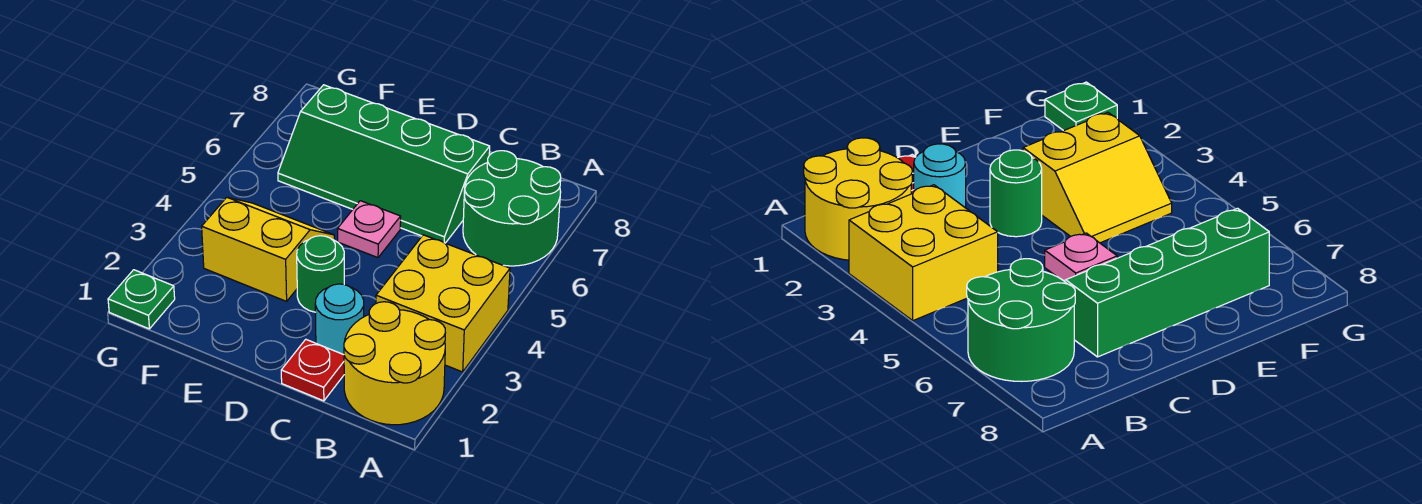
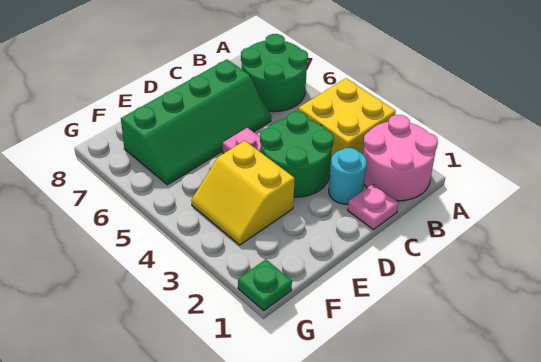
yellow 2x2 round brick [344,302,446,425] -> pink 2x2 round brick [363,115,438,201]
red 1x1 plate [281,339,344,401] -> pink 1x1 plate [348,184,399,230]
green 1x1 round brick [297,236,344,312] -> green 2x2 round brick [260,111,334,197]
yellow 2x2 slope [202,197,334,301] -> yellow 2x2 slope turned to [191,141,295,245]

